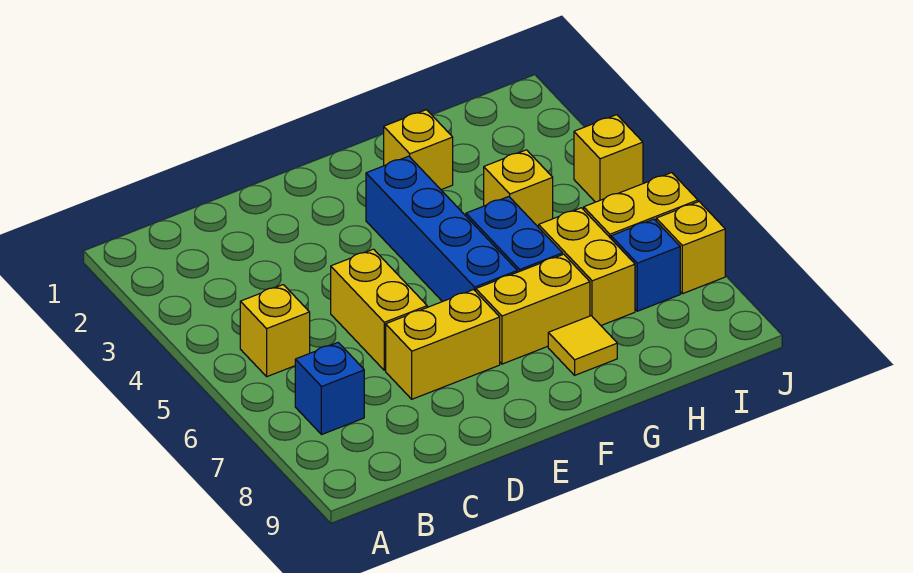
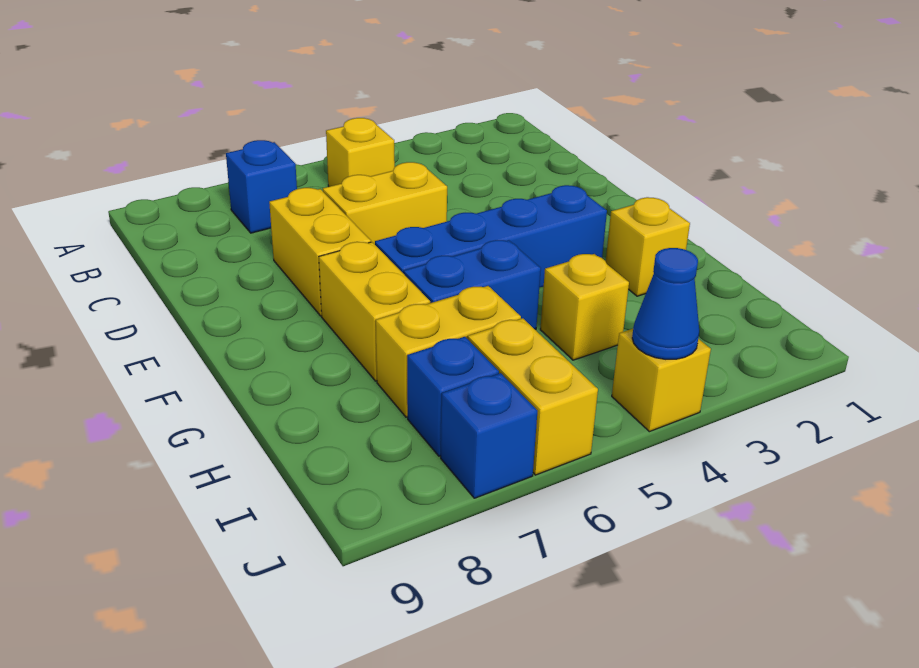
yellow 1x1 tile [548,316,617,375] -> none
none -> blue 1x1 cone [632,248,699,359]
yellow 1x1 brick [656,202,725,294] -> blue 1x1 brick [441,373,537,498]

